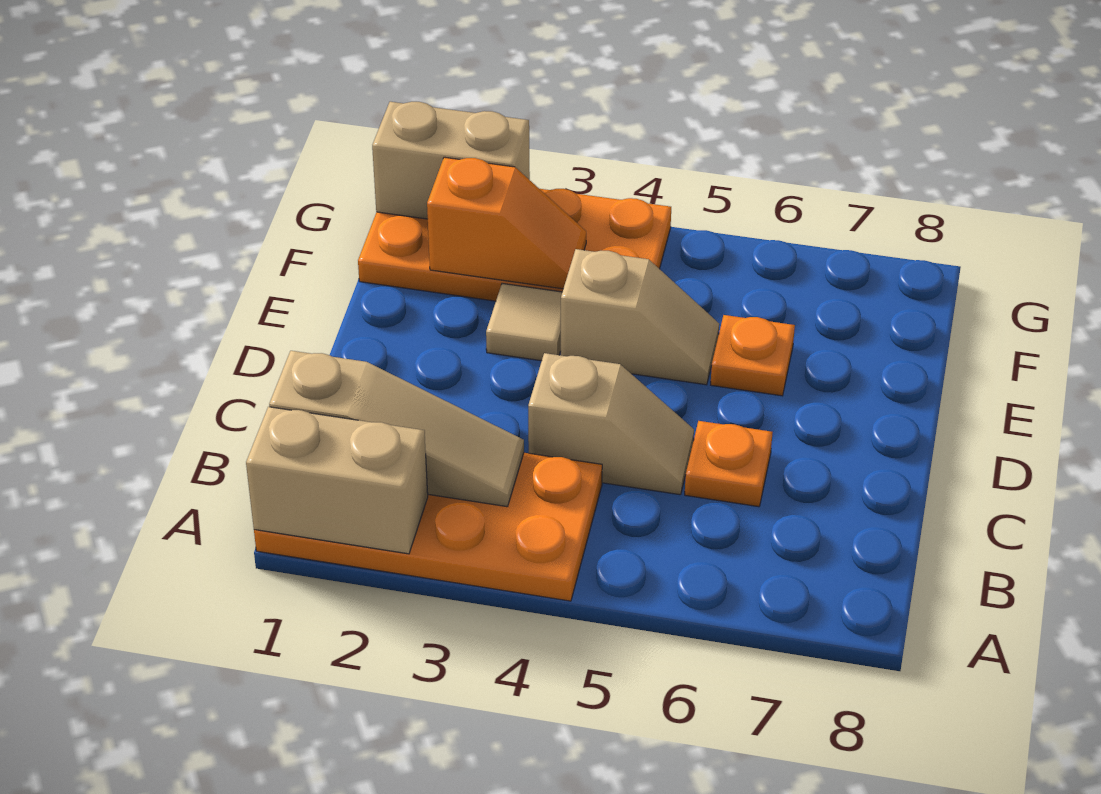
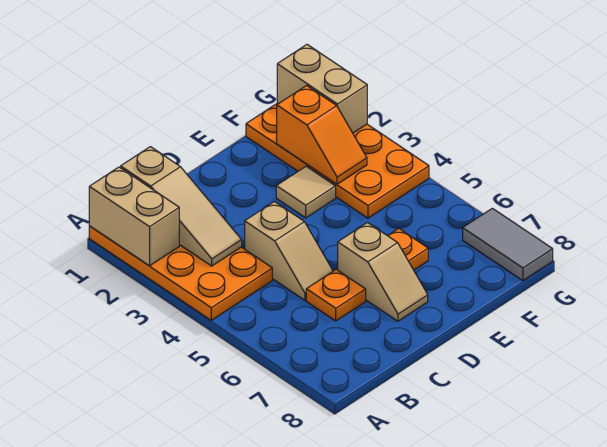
tan 1x2 slope [561,249,719,385] -> tan 1x2 slope moved to [338,223,428,321]
none -> grey 1x2 tile [463,208,553,281]

